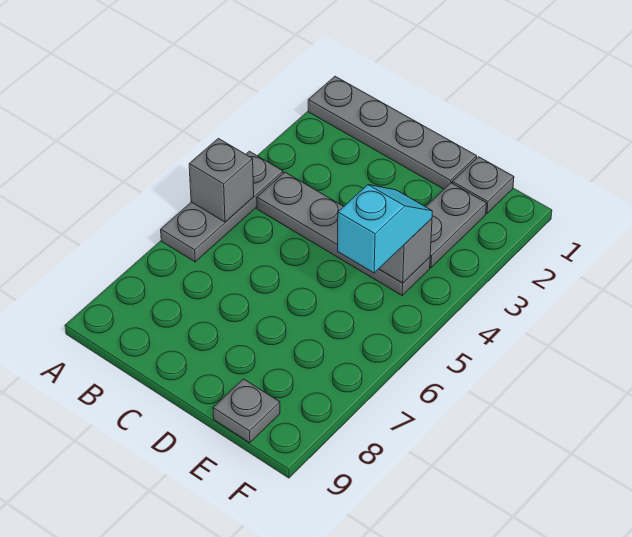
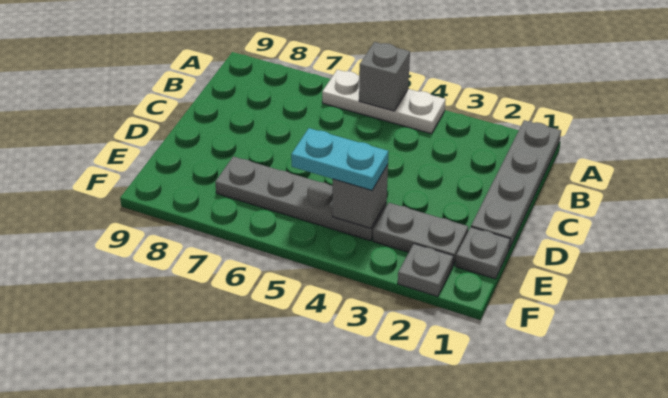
grey 1x3 plate [161,151,283,262] -> white 1x3 plate [322,70,446,134]
grey 1x4 plate [257,172,430,295] -> grey 1x4 plate turned to [215,156,387,241]
cyan 1x2 slope [338,185,432,273] -> cyan 1x2 plate [291,128,389,190]
grey 1x1 plate [213,379,280,443] -> grey 1x1 plate moved to [398,244,453,297]

